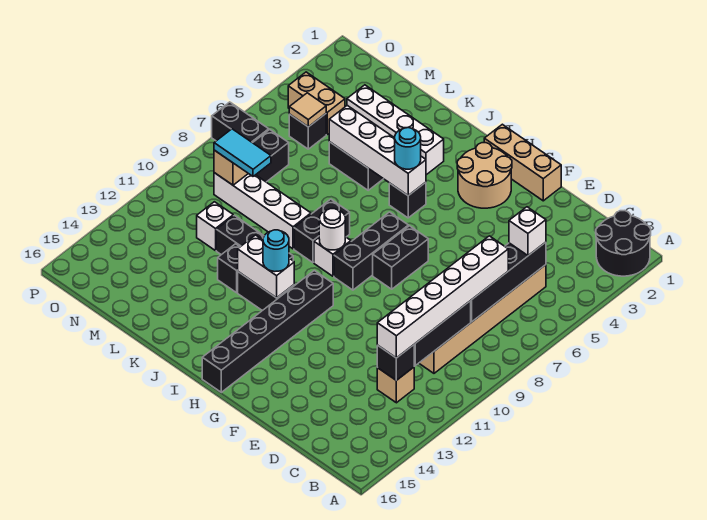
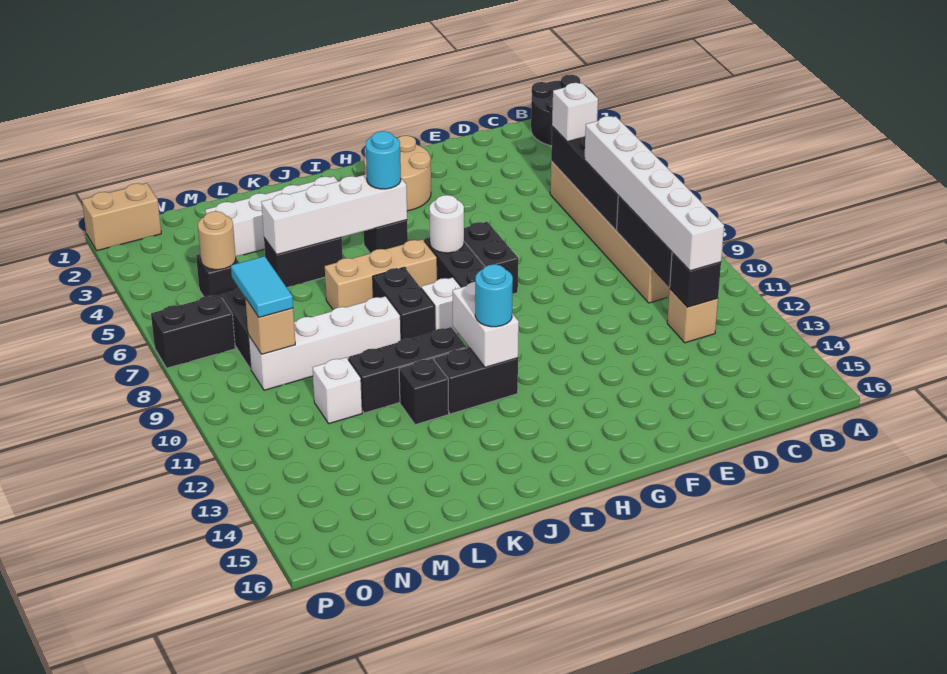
tan 1x3 brick [484,124,561,201] -> tan 1x3 brick moved to [325,239,437,310]
black 1x6 brick [202,271,333,392] -> none
white 1x1 round brick [319,209,345,250] -> white 1x1 round brick moved to [429,195,464,253]
white 1x2 brick [238,235,294,298] -> white 1x2 brick turned to [453,282,519,367]
cyan 1x2 tile [214,129,271,176] -> cyan 1x2 tile turned to [231,256,293,317]
tan 1x2 brick [288,72,345,134] -> tan 1x2 brick moved to [82,183,161,251]
tan 1x1 tile [289,93,326,127] -> tan 1x1 round brick [198,211,236,270]

